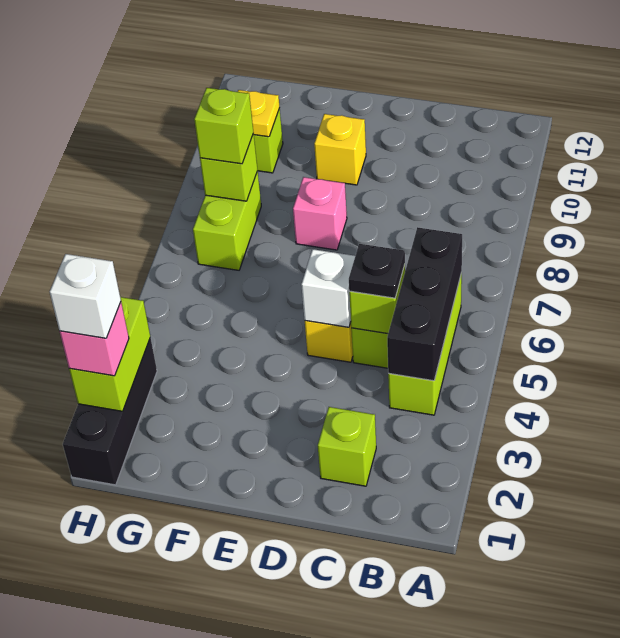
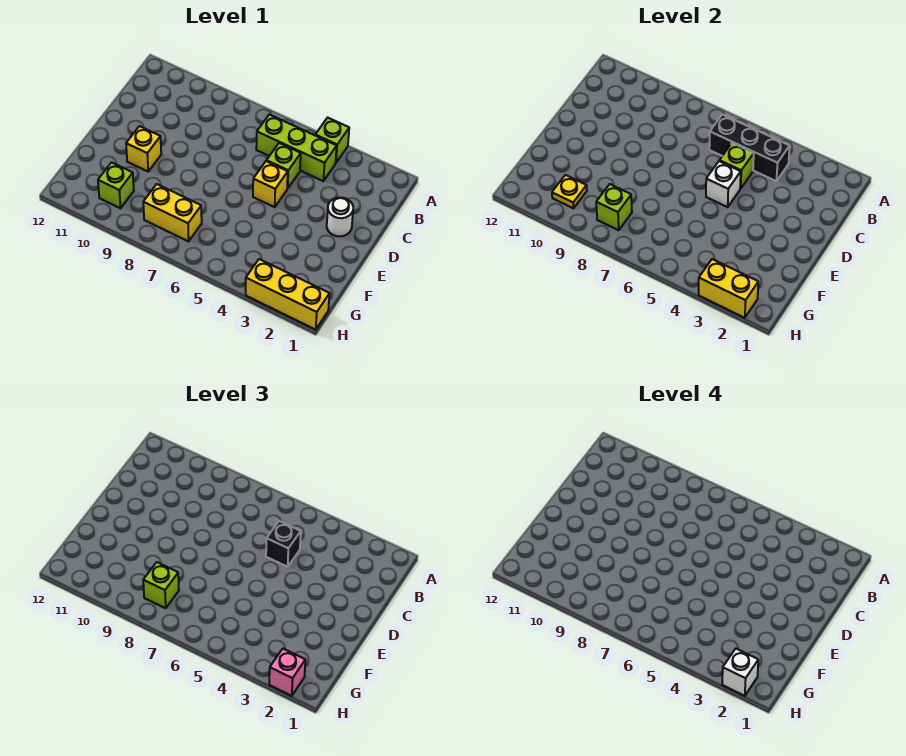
lime 1x1 brick [318,407,376,486] -> lime 1x1 brick moved to [315,118,349,163]
black 1x1 plate [349,244,405,298] -> black 1x1 brick [266,521,301,567]
none -> white 1x1 round brick [327,198,353,236]
pink 1x1 brick [293,177,347,250] -> none
lime 1x2 brick [193,171,261,270] -> yellow 1x2 brick [143,184,202,241]
black 1x3 brick [63,337,157,485] -> yellow 1x3 brick [246,259,330,330]
lime 1x2 brick [69,297,150,411] -> yellow 1x2 brick [699,259,758,318]

